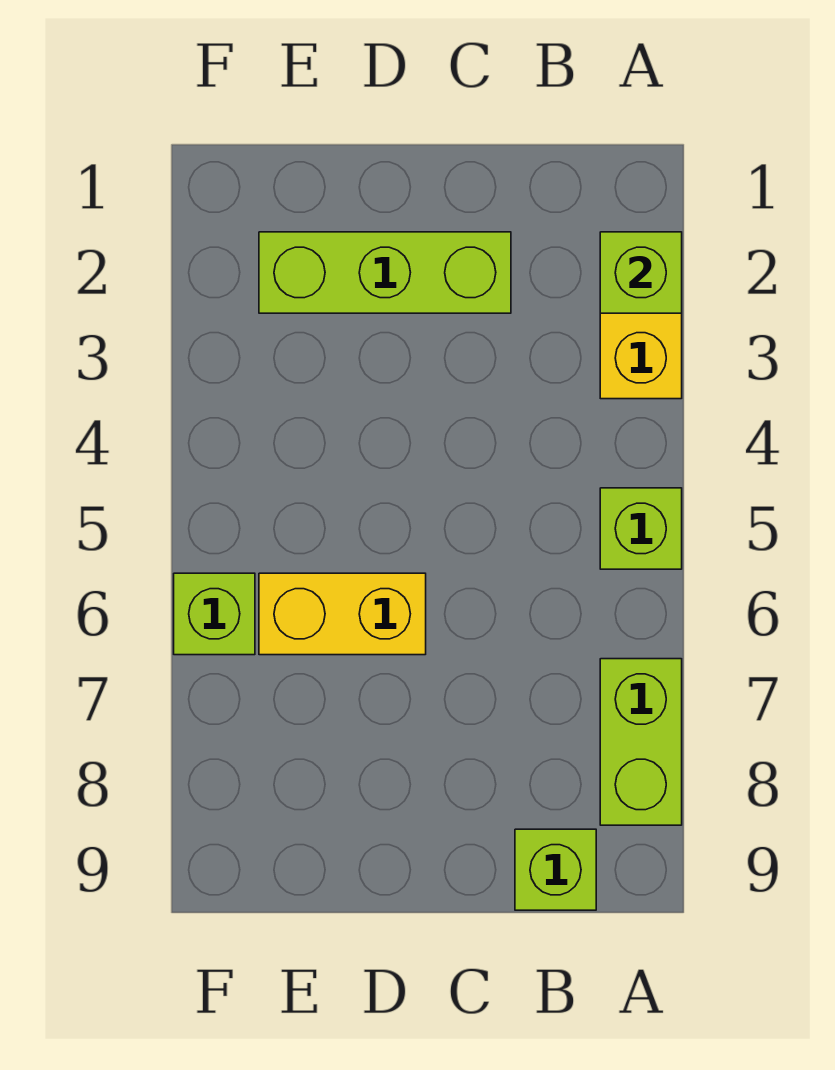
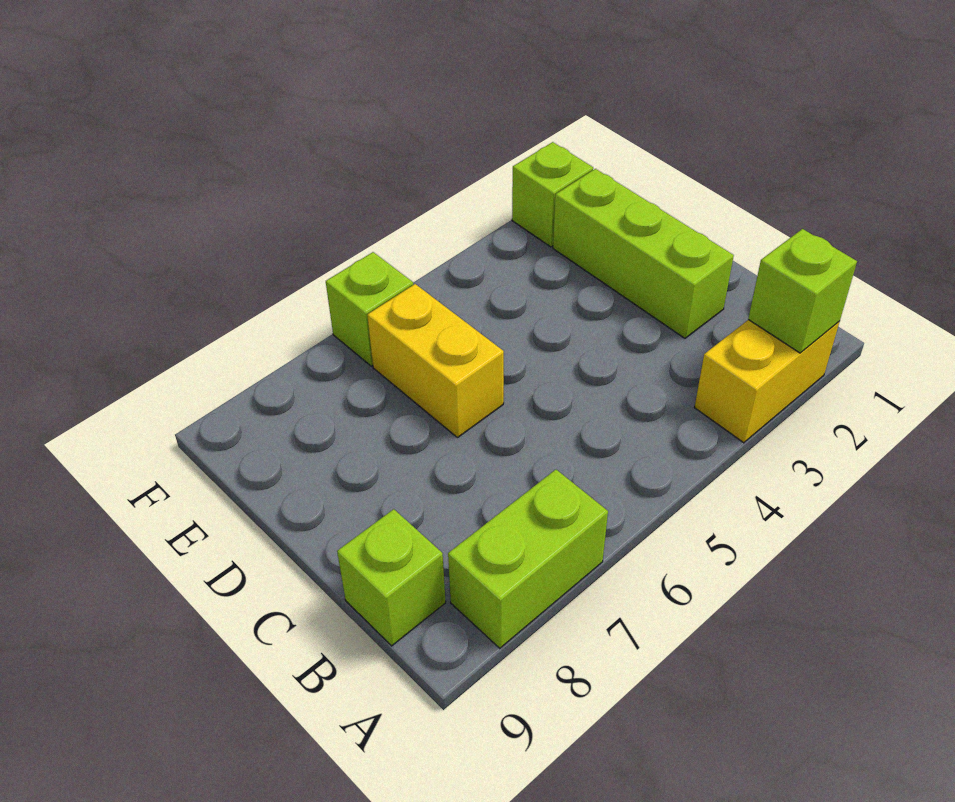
lime 1x1 brick [600,488,682,569] -> lime 1x1 brick moved to [512,142,593,247]

